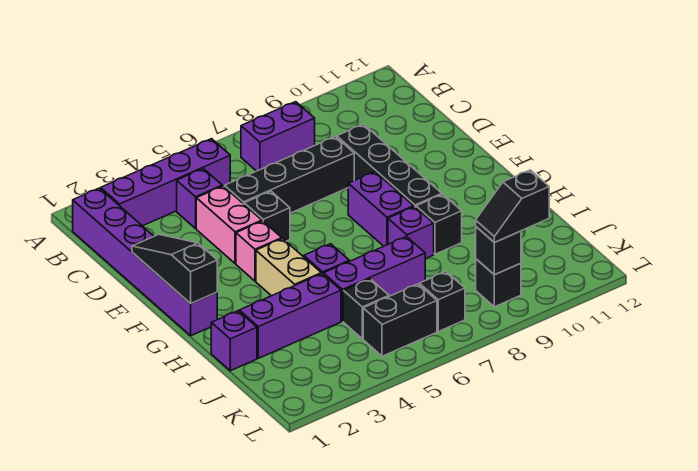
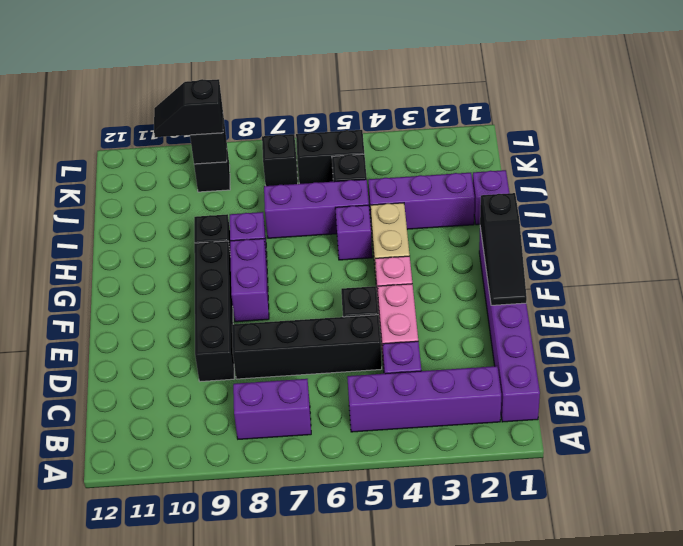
black 1x2 slope [476,170,549,243] -> black 1x2 slope turned to [154,79,223,137]

